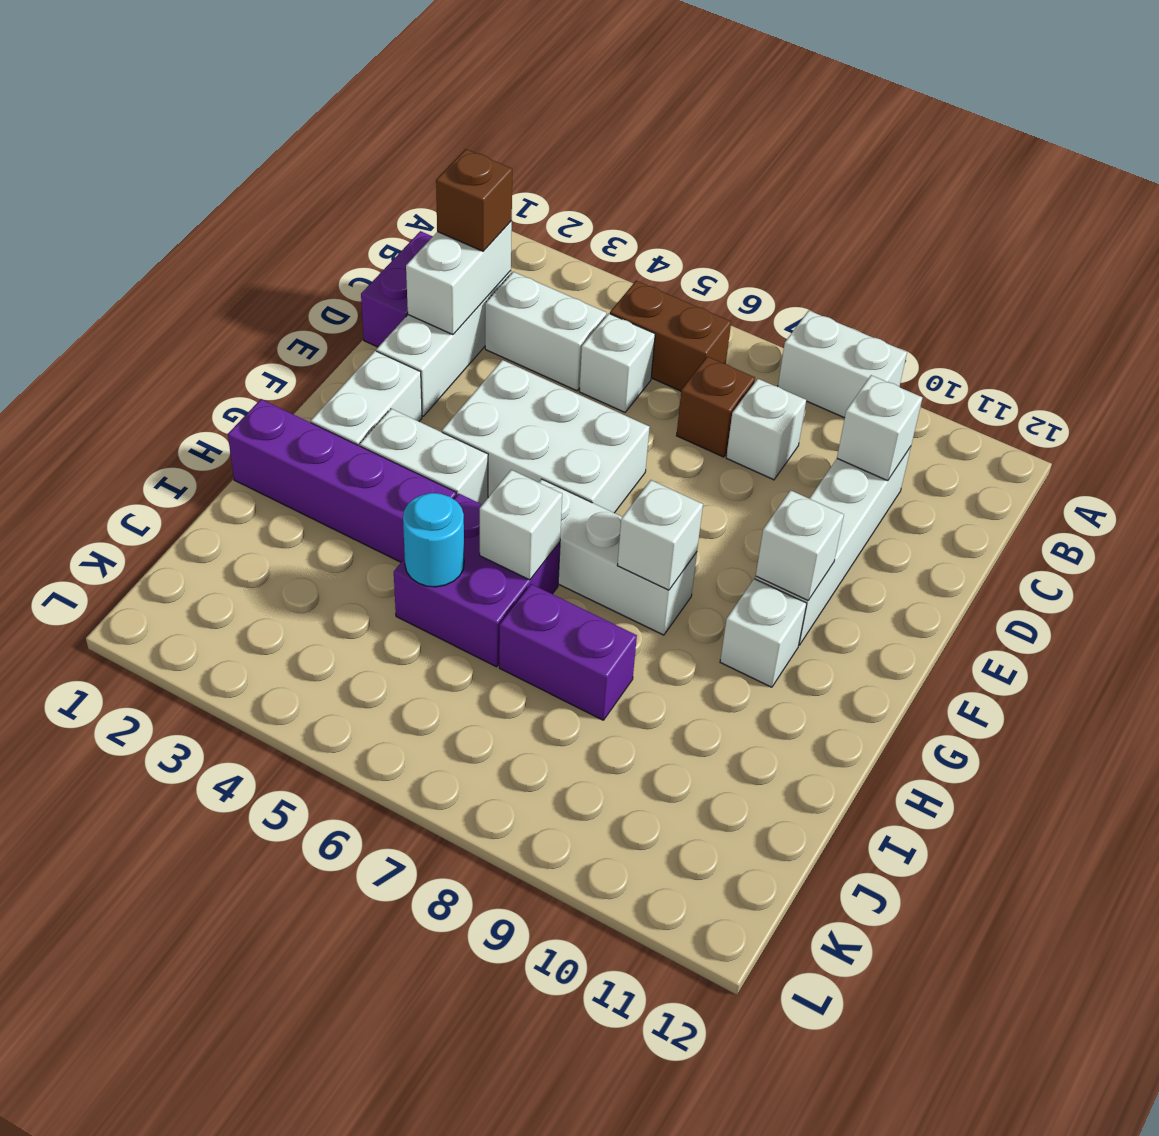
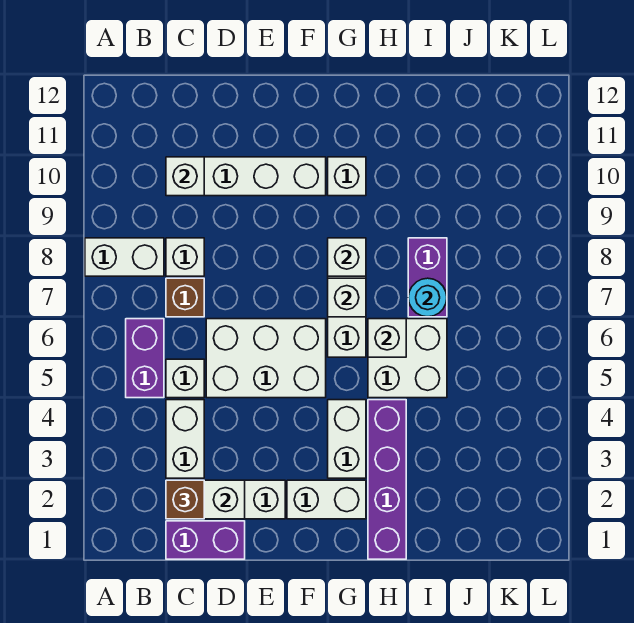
white 1x2 brick [778,311,907,418] -> white 1x2 brick turned to [85,238,164,276]
brown 1x2 brick [610,281,731,391] -> purple 1x2 brick [126,319,164,398]
white 2x3 brick [442,360,650,513] -> white 2x3 brick turned to [206,319,326,398]
white 1x1 brick [756,490,844,600] -> white 1x1 brick moved to [328,278,366,317]
purple 2x2 brick [394,494,560,667] -> white 2x2 brick [368,319,447,398]
cyan 1x1 round brick [403,493,464,587] -> cyan 1x1 round brick moved to [408,278,447,317]

